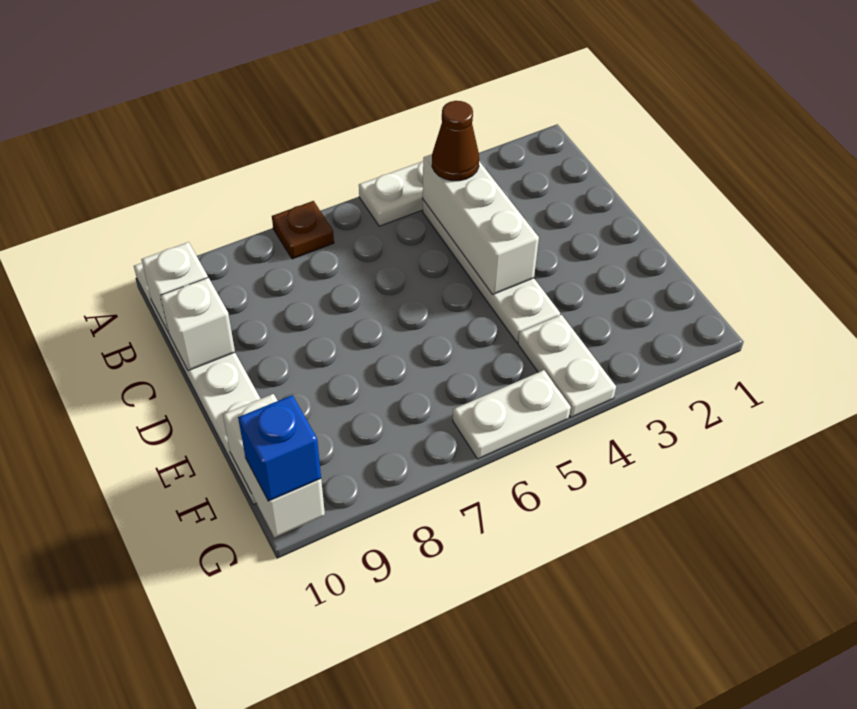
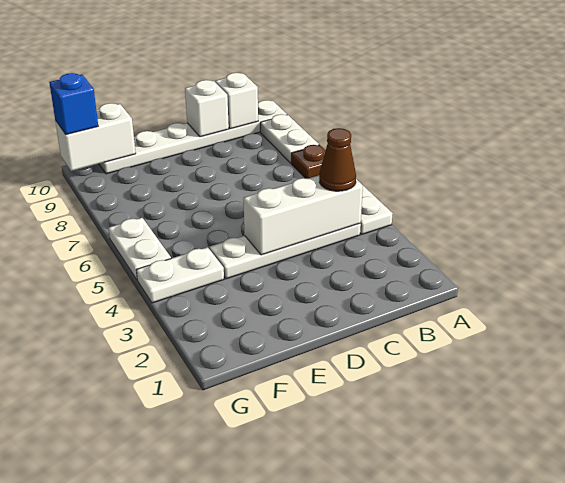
none -> white 1x2 plate [260,114,319,163]

